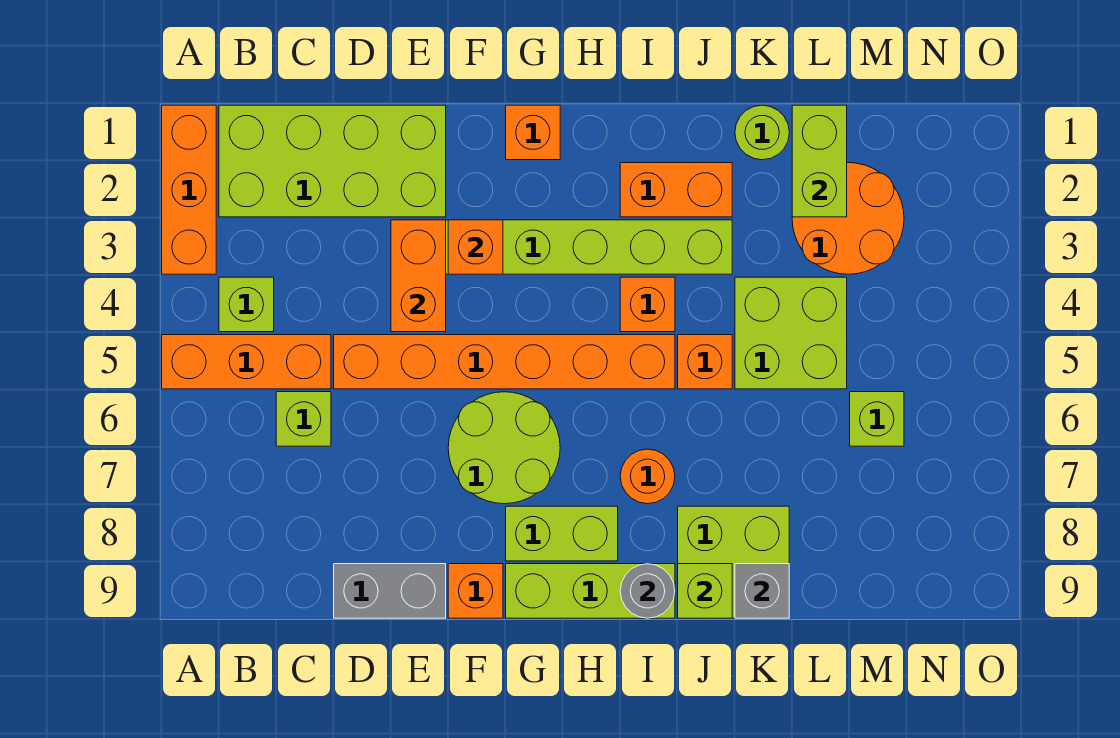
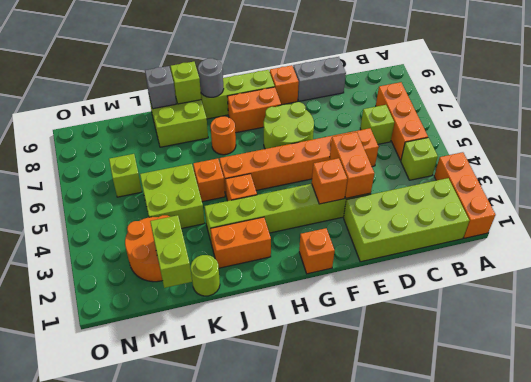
orange 1x3 brick [162,335,331,389] -> orange 1x3 brick turned to [376,82,428,161]
lime 1x2 brick [506,506,618,561] -> orange 1x2 brick [227,87,281,133]

